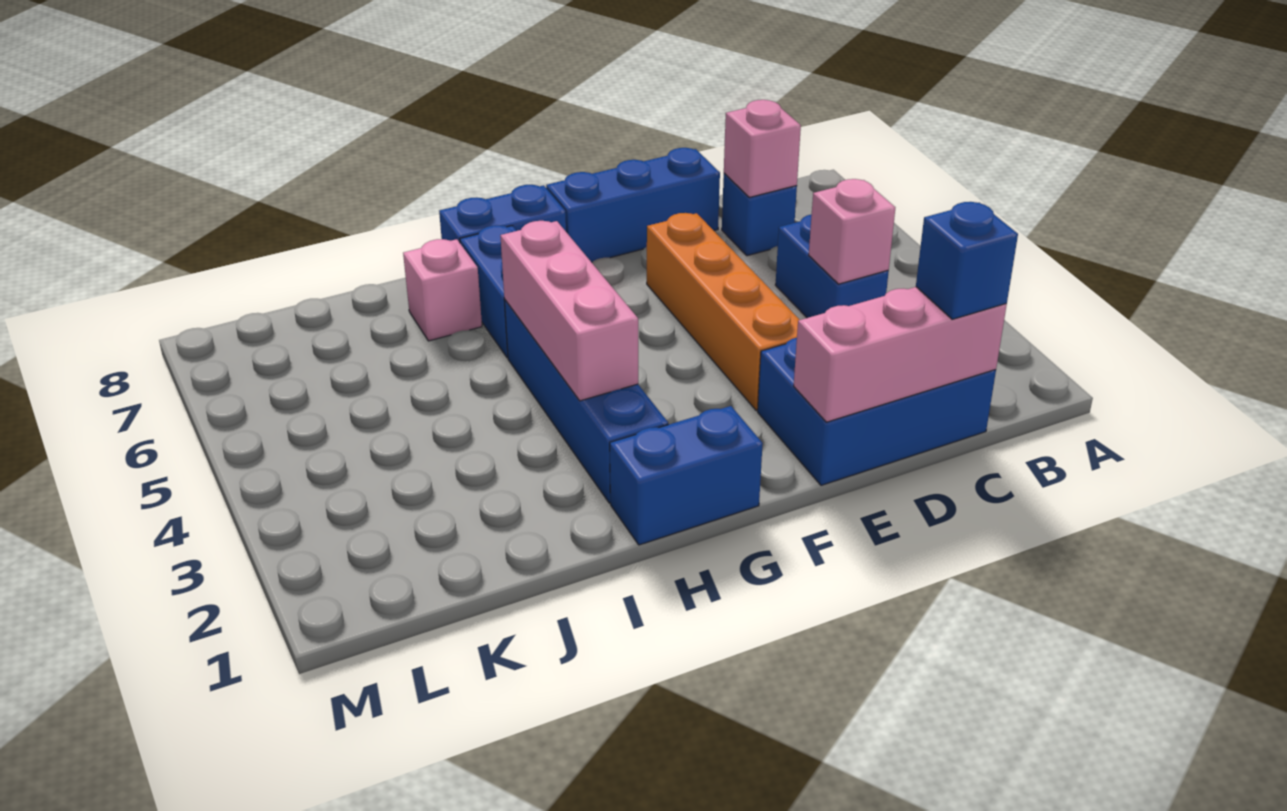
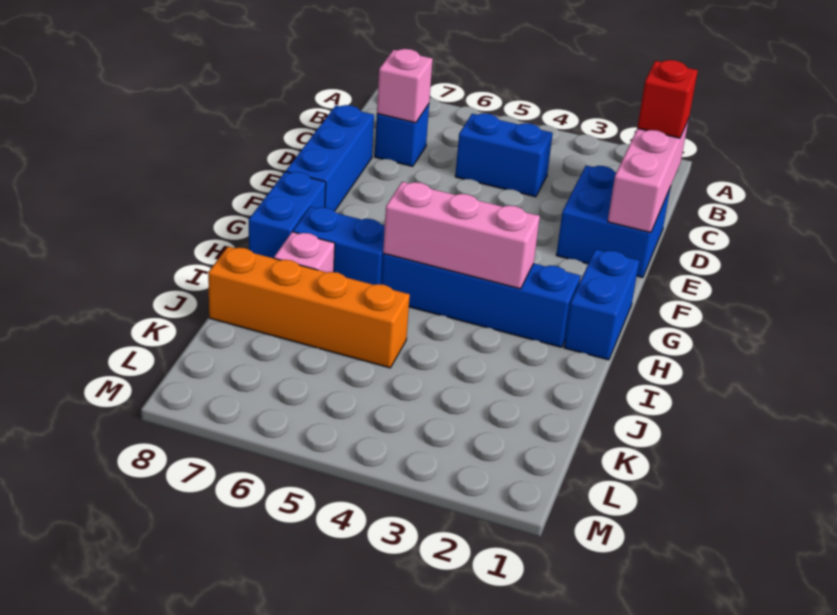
blue 2x3 brick [758,338,996,485] -> blue 2x2 brick [556,165,671,278]
blue 1x1 brick [916,202,1018,319] -> red 1x1 brick [637,60,698,138]
pink 1x1 brick [809,179,895,284] -> none
orange 1x4 brick [647,213,800,411] -> orange 1x4 brick moved to [208,246,410,368]

